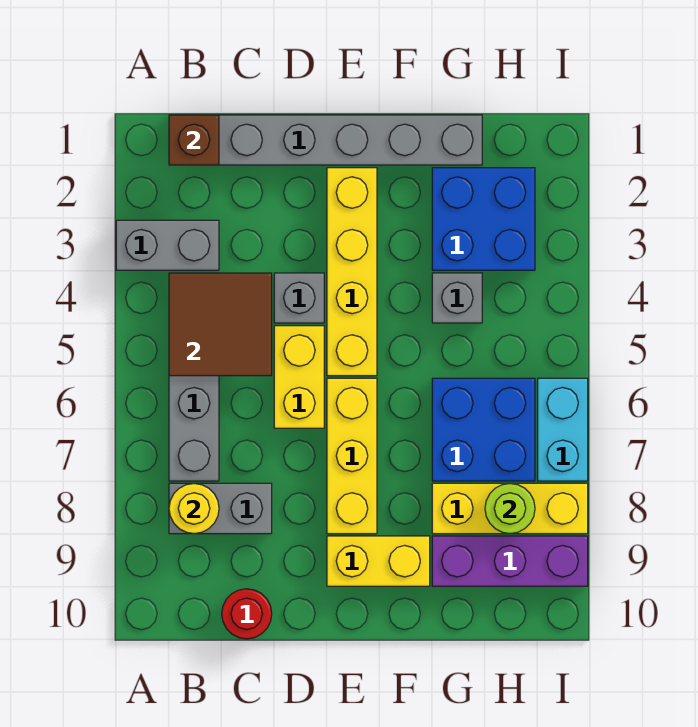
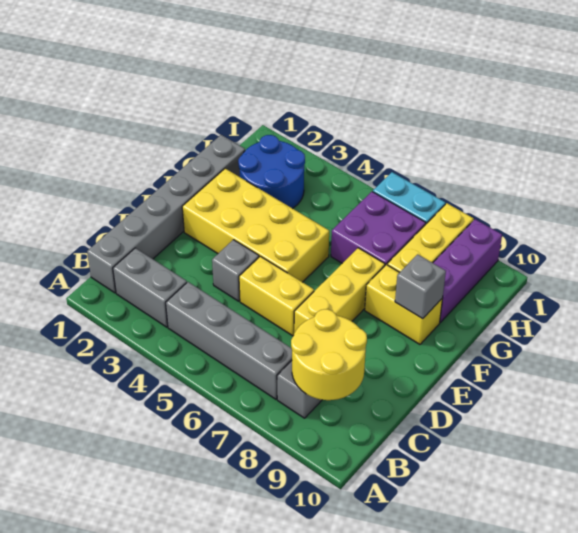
grey 1x2 brick [116,220,219,270] -> grey 1x2 brick turned to [113,248,187,327]
brown 1x1 brick [169,115,219,165] -> none
brown 2x2 tile [169,273,272,376] -> none
yellow 1x1 round brick [169,484,219,534] -> yellow 2x2 round brick [291,309,367,400]
red 1x1 round brick [222,589,272,639] -> none
yellow 1x4 brick [327,168,377,376] -> yellow 2x4 brick [182,169,329,282]
yellow 1x3 brick [327,378,377,534] -> yellow 1x3 brick turned to [294,248,385,333]
yellow 1x2 brick [327,536,430,586] -> yellow 1x2 brick turned to [365,265,443,344]
blue 2x2 brick [432,168,535,270] -> blue 2x2 round brick [238,135,305,209]
grey 1x1 brick [432,273,482,323] -> grey 1x1 brick moved to [395,254,446,319]
blue 2x2 brick [432,378,535,481] -> purple 2x2 brick [331,192,426,265]
lime 1x1 round brick [485,484,535,534] -> none

